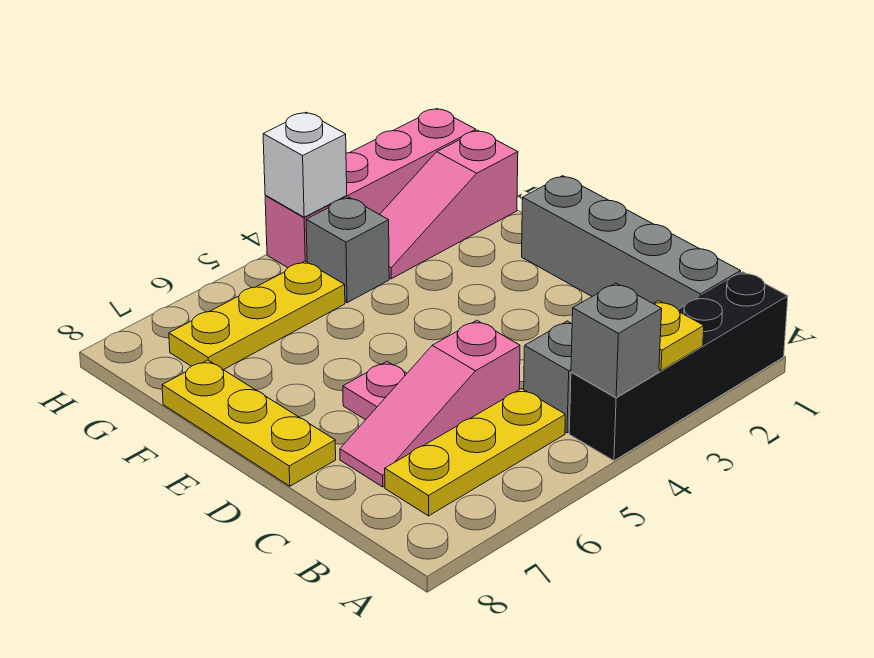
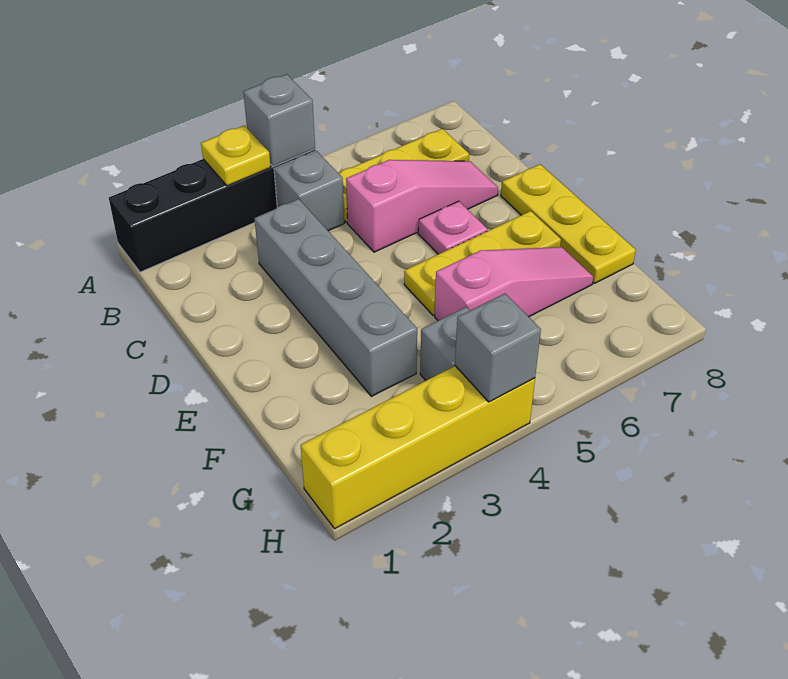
grey 1x4 brick [522,176,741,309] -> grey 1x4 brick moved to [254,199,417,396]
pink 1x3 slope [380,131,518,279] -> pink 1x3 slope moved to [435,247,593,321]
yellow 1x3 plate [169,261,345,370] -> yellow 1x3 plate moved to [404,211,561,315]
pink 1x4 brick [265,109,476,268] -> yellow 1x4 brick [301,366,535,529]
white 1x1 brick [263,112,347,217] -> grey 1x1 brick [455,294,541,402]

